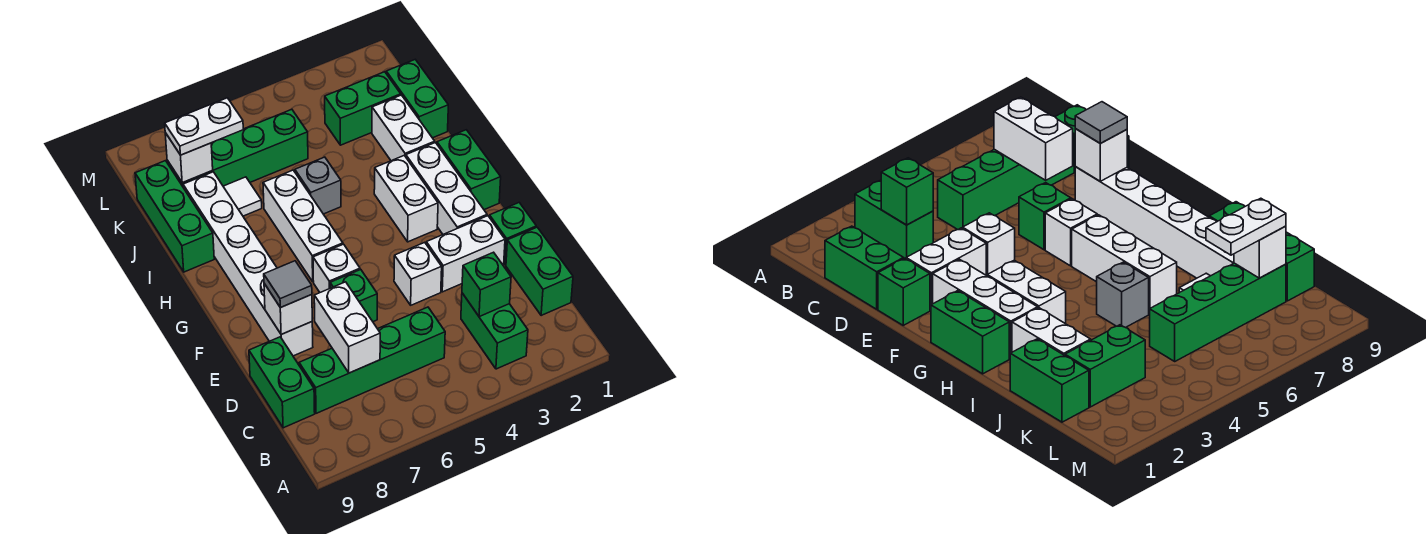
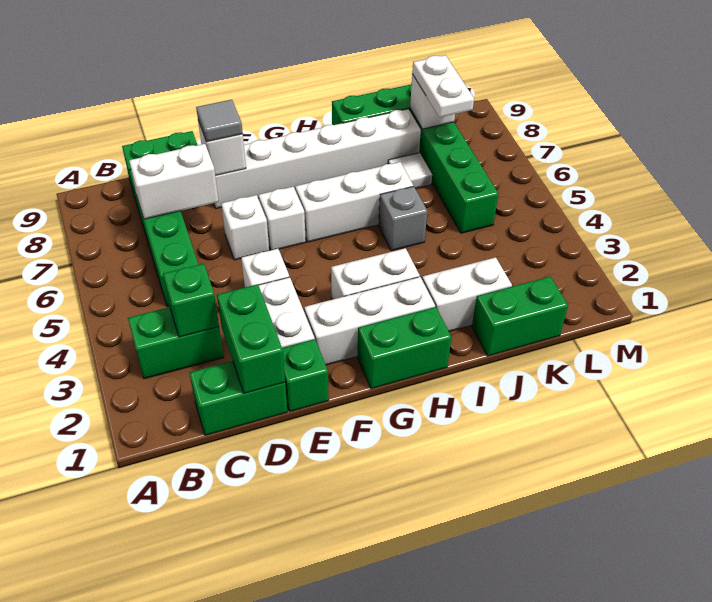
green 1x1 brick [330,270,377,322] -> white 1x1 brick [221,195,269,260]
green 1x2 brick [325,72,401,145] -> green 1x2 brick moved to [217,284,285,393]

